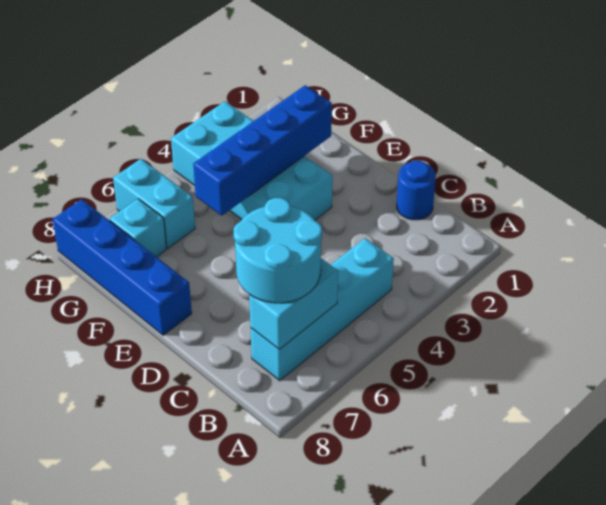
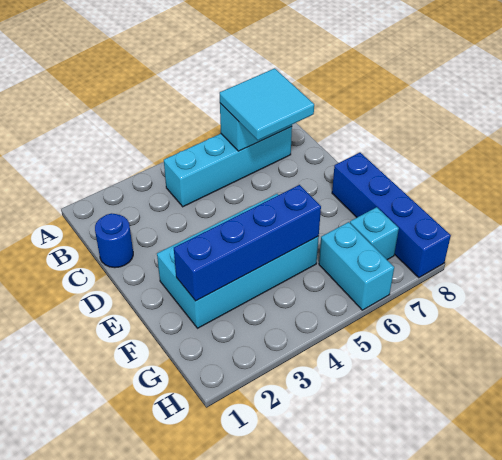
cyan 2x2 round brick [234,198,322,303] -> cyan 2x2 tile [220,68,314,140]
cyan 2x4 brick [171,101,333,220] -> cyan 2x4 brick turned to [157,194,319,328]

